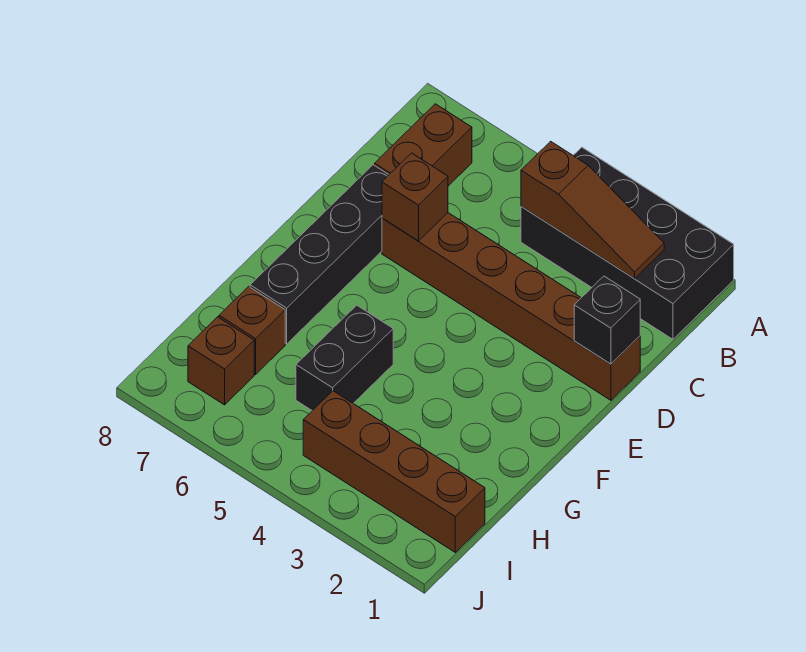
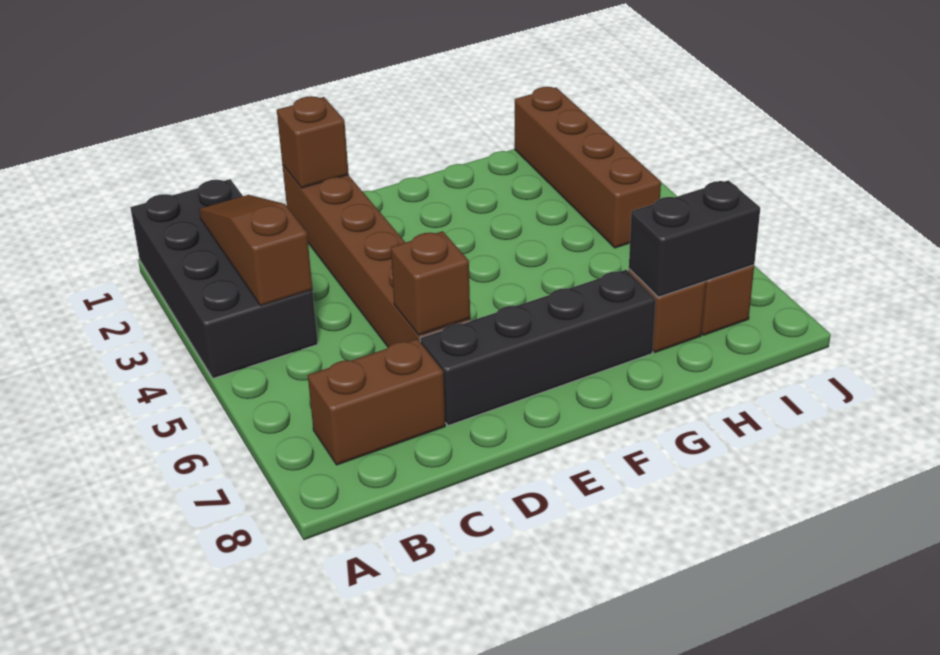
black 1x1 brick [574,276,640,364] -> brown 1x1 brick [277,96,349,188]
black 1x2 brick [296,305,393,411] -> black 1x2 brick moved to [629,180,760,297]

